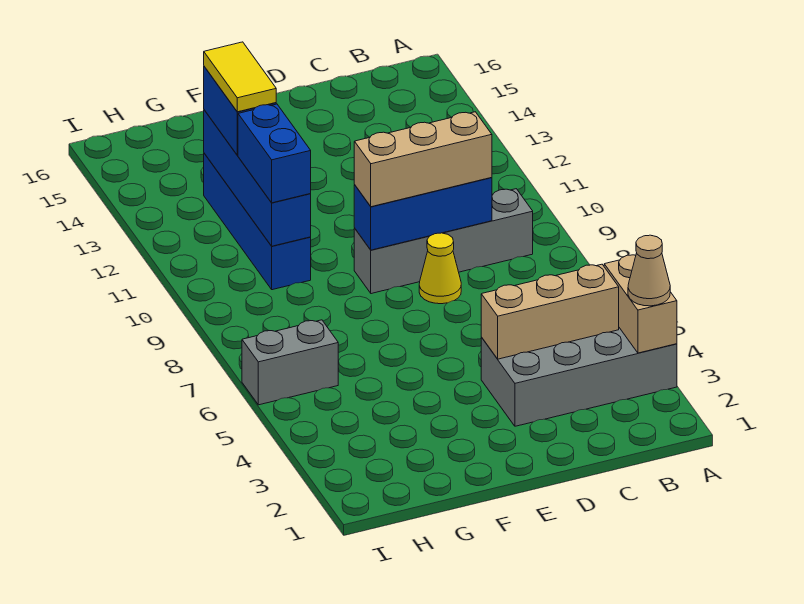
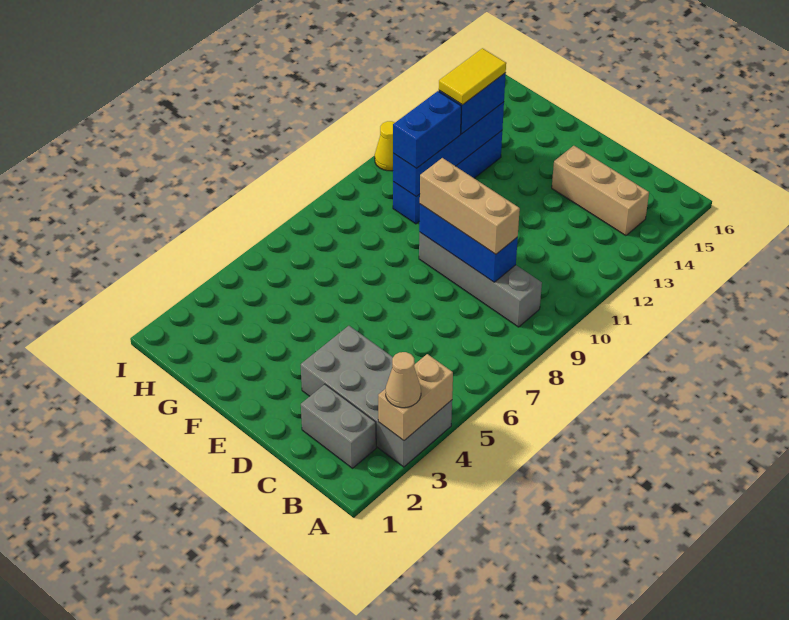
tan 1x3 brick [481,264,619,359] -> tan 1x3 brick moved to [552,146,649,236]
yellow 1x1 cone [419,233,461,304] -> yellow 1x1 cone moved to [375,121,395,171]
grey 1x2 brick [242,320,338,405] -> grey 1x2 brick moved to [301,384,376,468]

